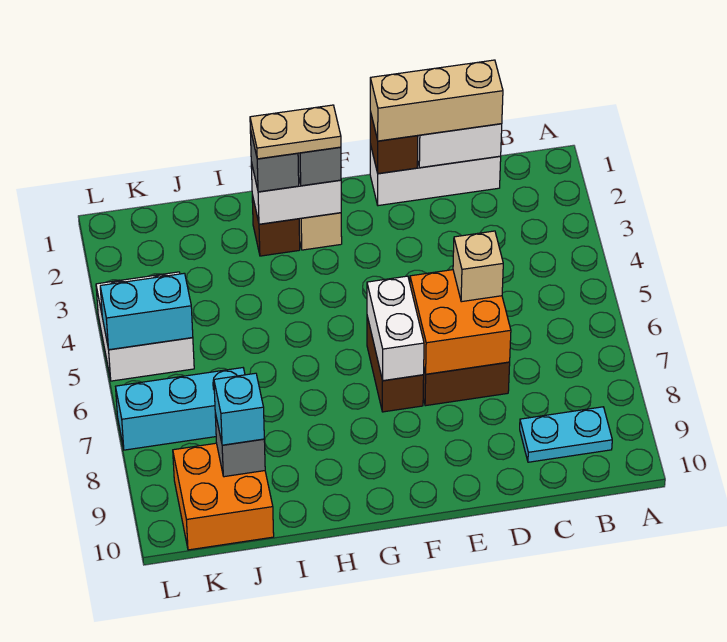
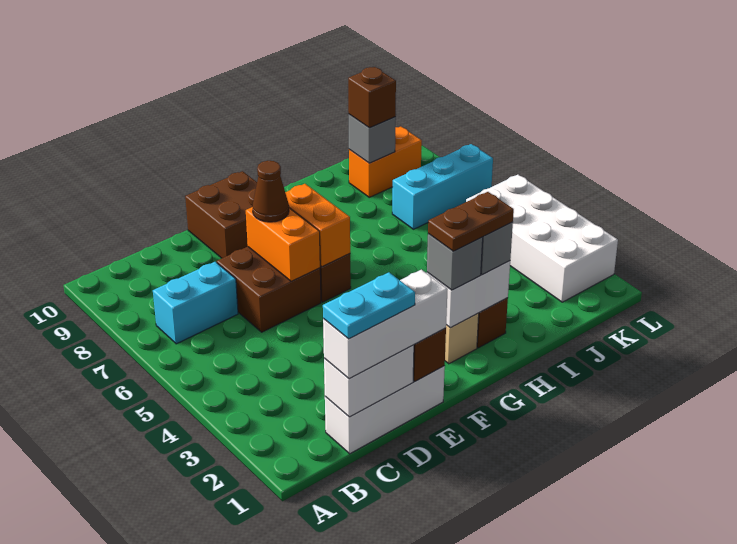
cyan 1x2 plate [520,407,612,462] -> cyan 1x2 plate moved to [323,272,415,339]
tan 1x3 brick [370,60,503,141] -> white 1x3 brick [323,270,448,379]
orange 2x2 brick [410,270,511,374] -> orange 1x2 brick [246,207,320,282]
tan 1x1 brick [453,231,503,302] -> none
none -> brown 1x1 cone [252,161,289,222]
none -> brown 2x2 brick [185,171,257,258]
white 1x2 brick [367,276,424,381] -> orange 1x2 brick [285,184,350,267]
tan 1x2 plate [250,105,341,159] -> brown 1x2 plate [428,192,514,251]
orange 2x2 brick [173,443,274,550] -> orange 1x2 brick [349,127,422,197]
cyan 1x1 brick [214,373,264,445] -> brown 1x1 brick [348,67,396,128]
white 2x2 brick [96,272,194,381] -> white 2x4 brick [466,175,618,302]
cyan 1x2 brick [100,273,193,350] -> cyan 1x2 brick moved to [153,262,238,344]

